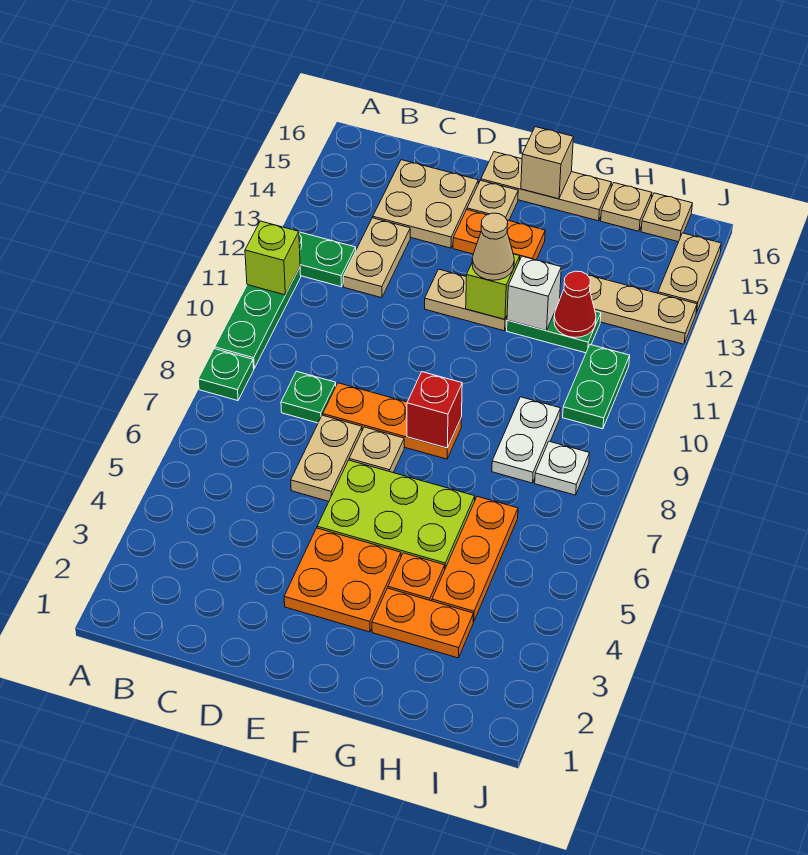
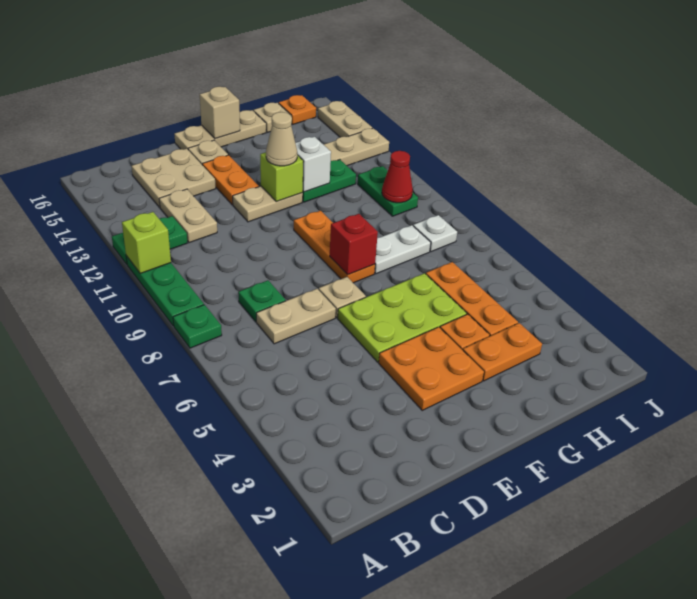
tan 1x2 plate [291,415,362,501] -> tan 1x2 plate turned to [256,289,336,344]
orange 1x3 plate [323,383,462,459] -> orange 1x3 plate turned to [294,211,375,283]
orange 1x2 plate [453,210,545,261] -> orange 1x2 plate turned to [202,155,259,205]
white 1x2 plate [492,397,561,483] -> white 1x2 plate turned to [375,225,431,274]
red 1x1 cone [554,271,596,337] -> red 1x1 cone moved to [382,151,413,203]
tan 1x1 plate [641,193,692,242] -> orange 1x1 plate [279,95,316,124]

